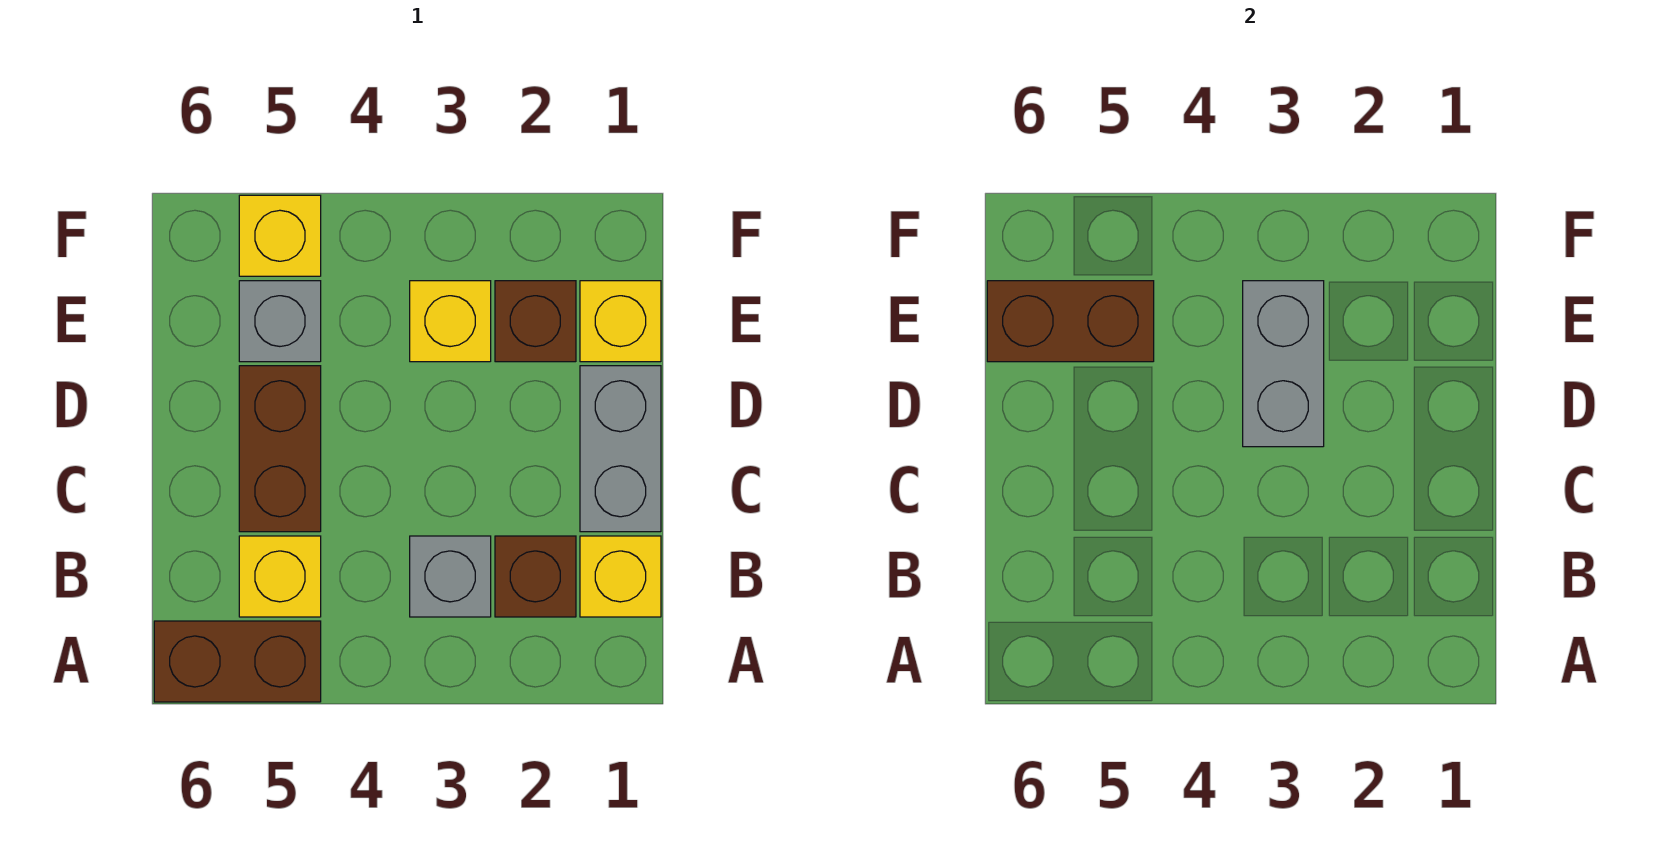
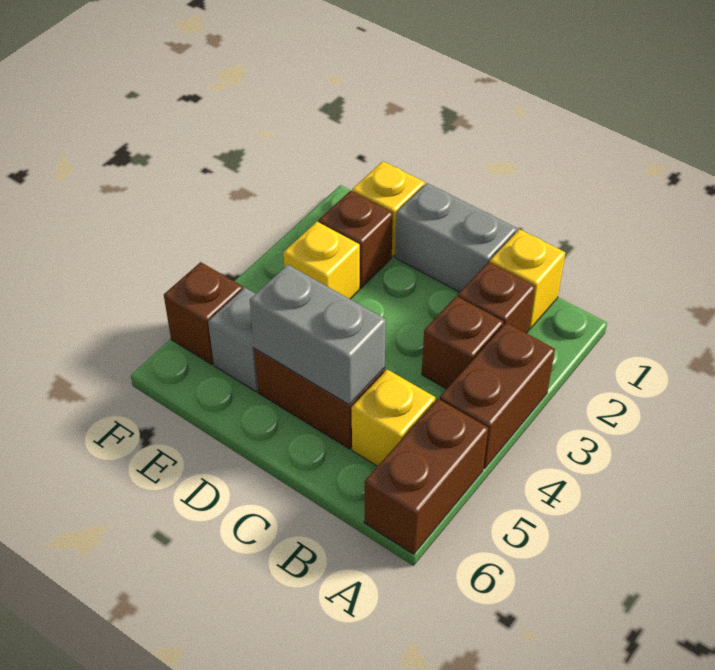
grey 1x1 brick [410,536,491,617] -> brown 1x1 brick [422,296,504,389]
grey 1x2 brick [1243,281,1324,447] -> grey 1x2 brick moved to [250,264,386,405]
brown 1x2 brick [987,281,1154,362] -> brown 1x2 brick moved to [440,323,555,469]
yellow 1x1 brick [239,195,321,276] -> brown 1x1 brick [164,262,243,364]

